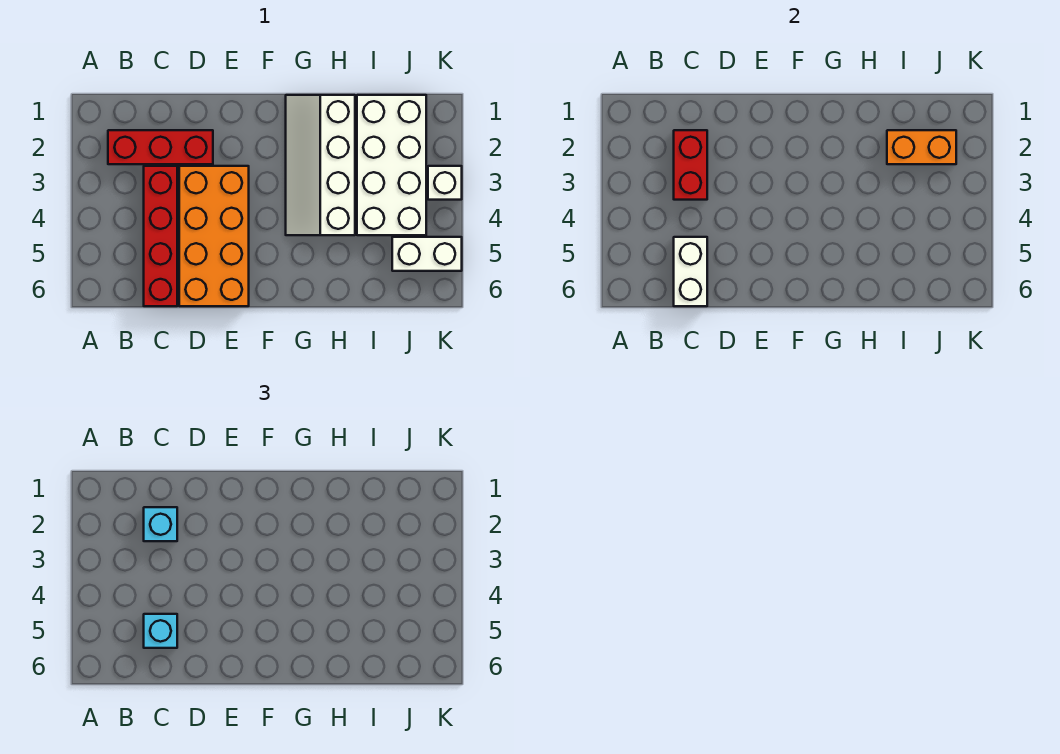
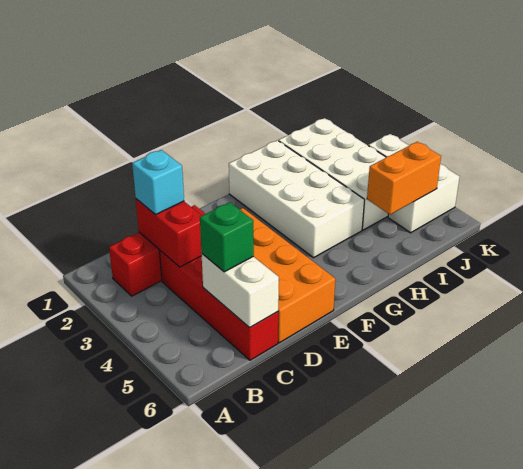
cyan 1x1 brick [144,614,177,648] -> green 1x1 brick [200,202,254,272]
white 2x4 slope [286,95,355,235] -> white 2x4 brick [229,140,364,258]
orange 1x2 brick [887,130,956,164] -> orange 1x2 brick moved to [367,142,441,215]

